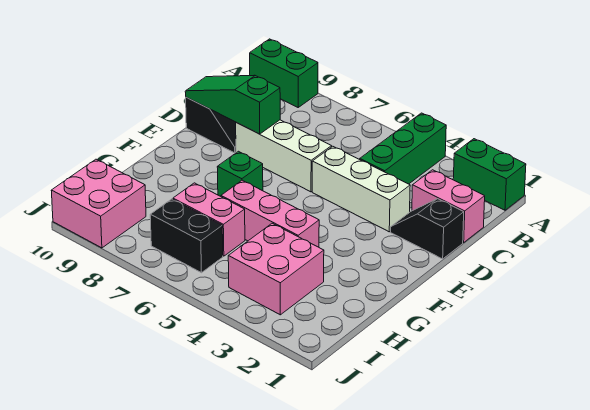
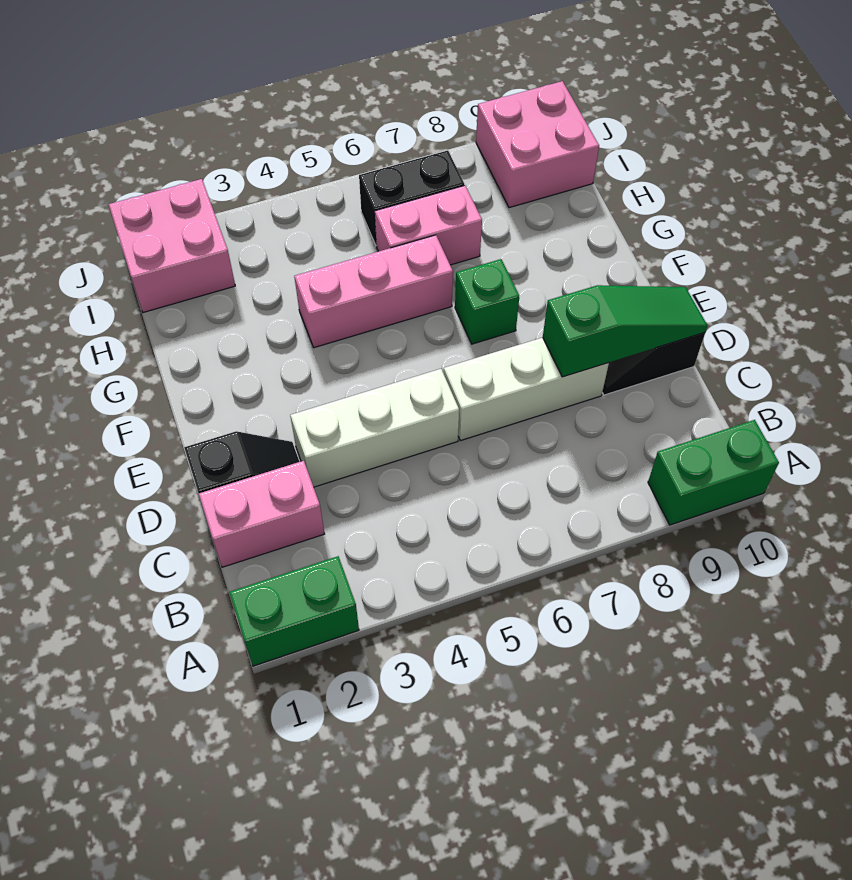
green 1x3 brick [360,113,446,184] -> none
pink 2x2 brick [228,223,324,315] -> pink 2x2 brick moved to [109,179,235,312]

